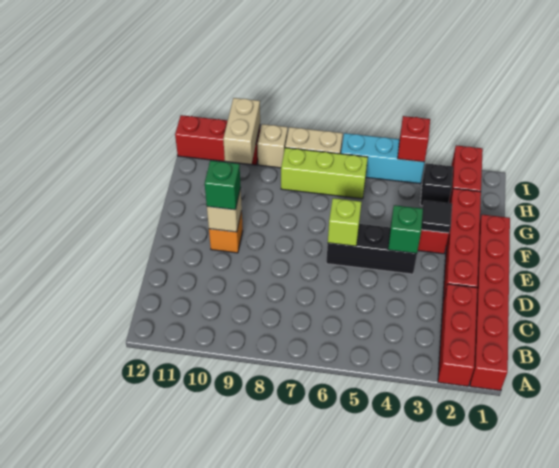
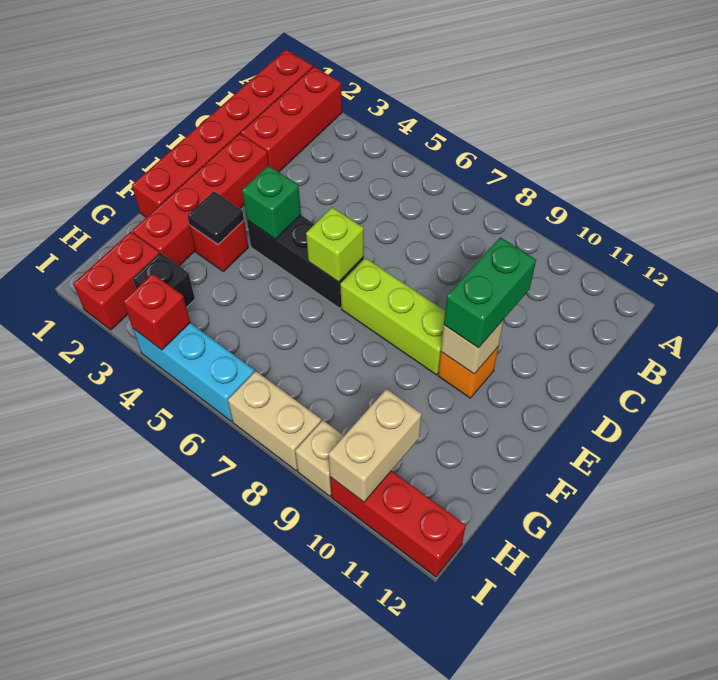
green 1x1 brick [205,160,241,210] -> green 1x2 brick [444,237,536,348]
lime 1x3 brick [281,148,368,199] -> lime 1x3 brick moved to [340,258,445,375]

